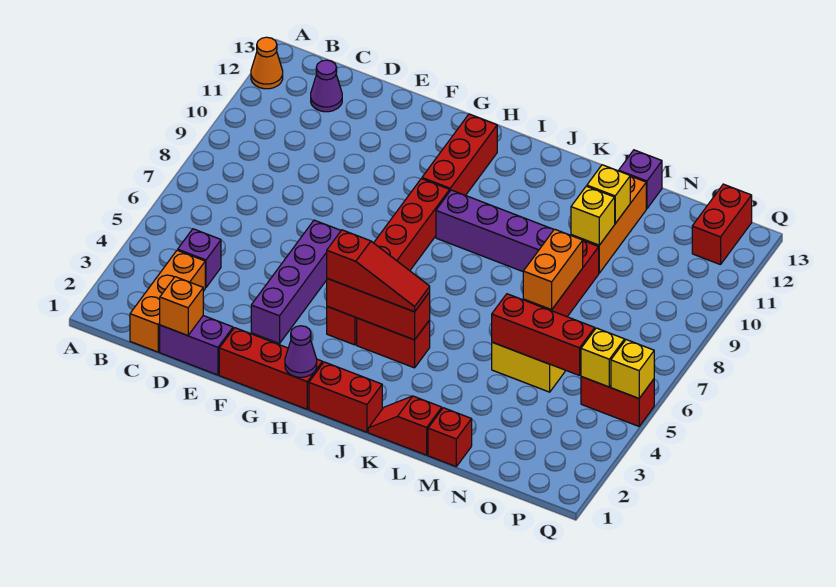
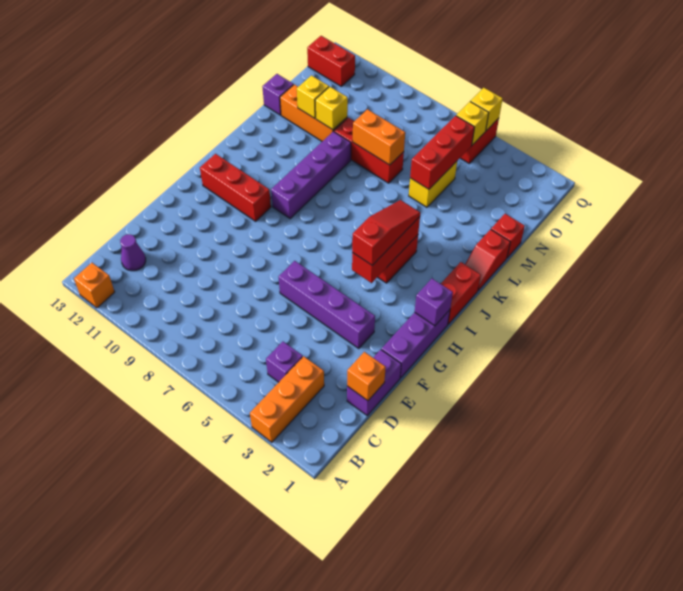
orange 1x1 cone [251,37,283,89] -> orange 1x1 brick [74,263,115,308]
orange 1x3 brick [130,250,205,352] -> orange 1x3 brick turned to [250,356,324,442]
red 1x3 brick [219,328,323,409] -> purple 1x3 brick [381,310,450,378]
purple 1x1 cone [285,326,317,377] -> purple 1x1 brick [415,278,453,326]
red 1x6 brick [327,179,450,345] -> none

